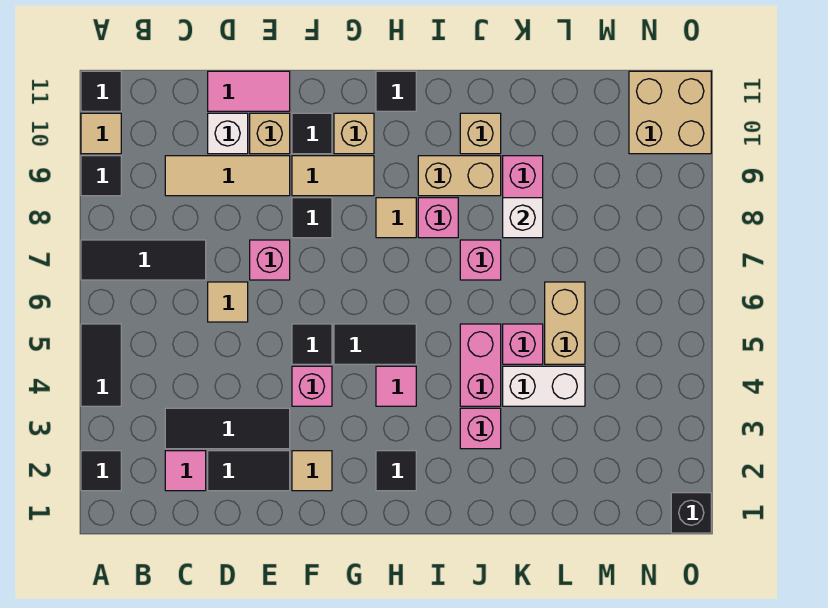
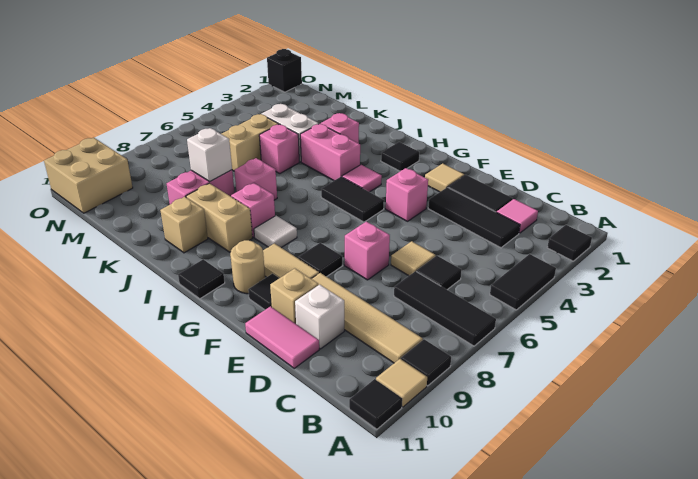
tan 1x3 tile [165,156,290,196] -> tan 1x4 tile [312,273,423,363]
black 1x1 tile [292,324,332,364] -> black 1x1 tile moved to [416,256,462,290]
tan 1x1 brick [334,113,374,154] -> tan 1x1 round brick [230,240,265,294]
tan 1x1 tile [376,198,416,238] -> white 1x1 tile [254,216,297,248]
pink 1x2 brick [460,324,501,406] -> pink 1x2 brick turned to [300,124,360,180]

